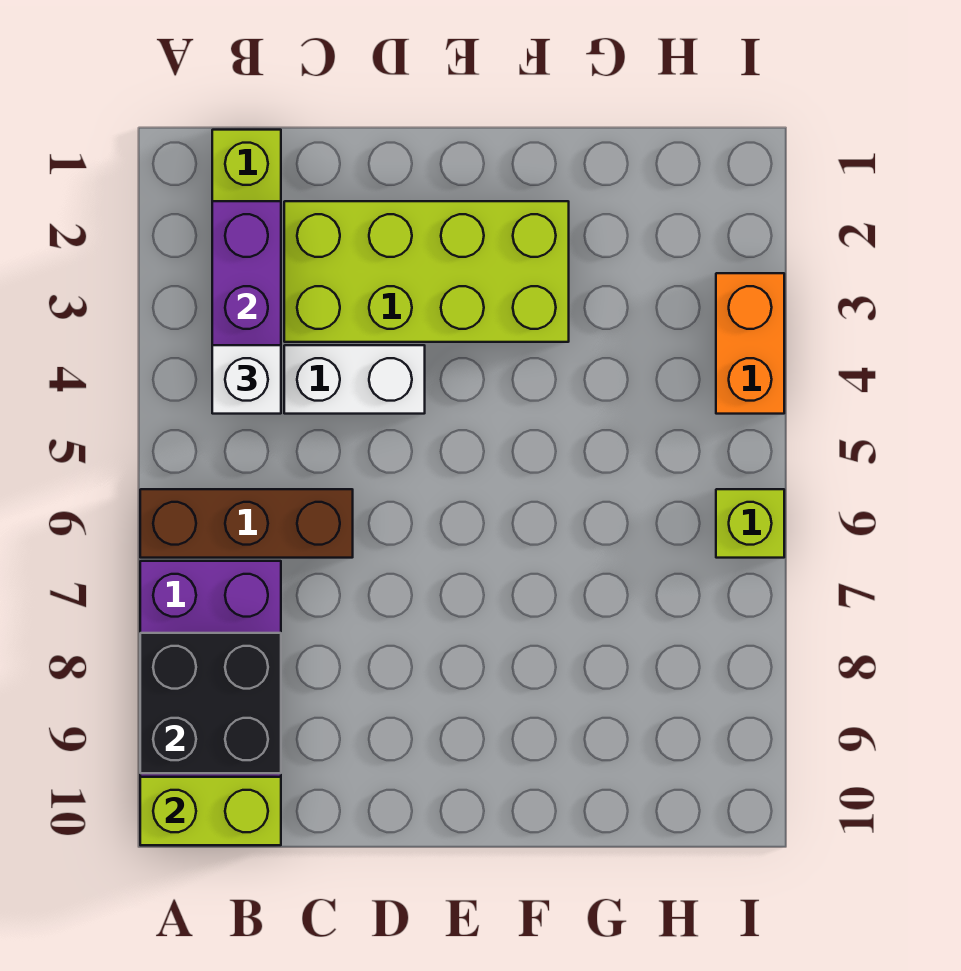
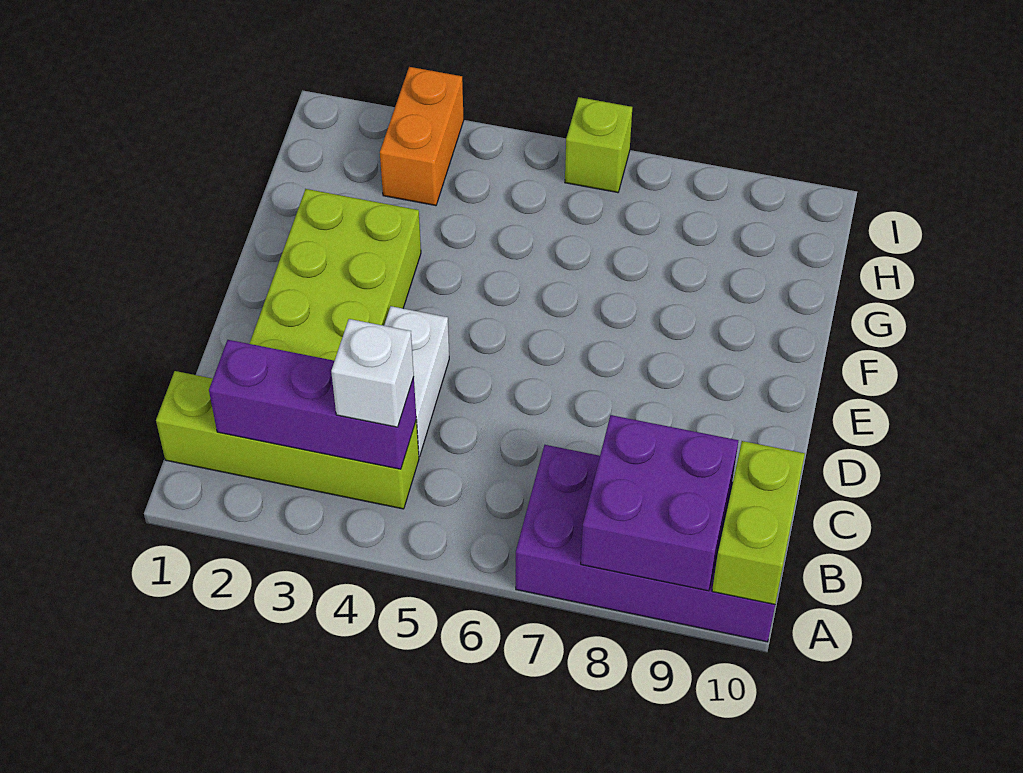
brown 1x3 brick [140,489,353,558] -> none
black 2x2 brick [140,633,281,773] -> purple 2x2 brick [581,415,738,591]
orange 1x2 brick [716,273,784,414] -> orange 1x2 brick turned to [380,67,464,206]

